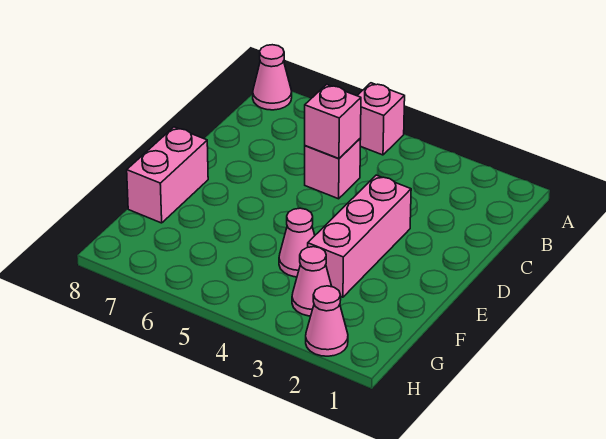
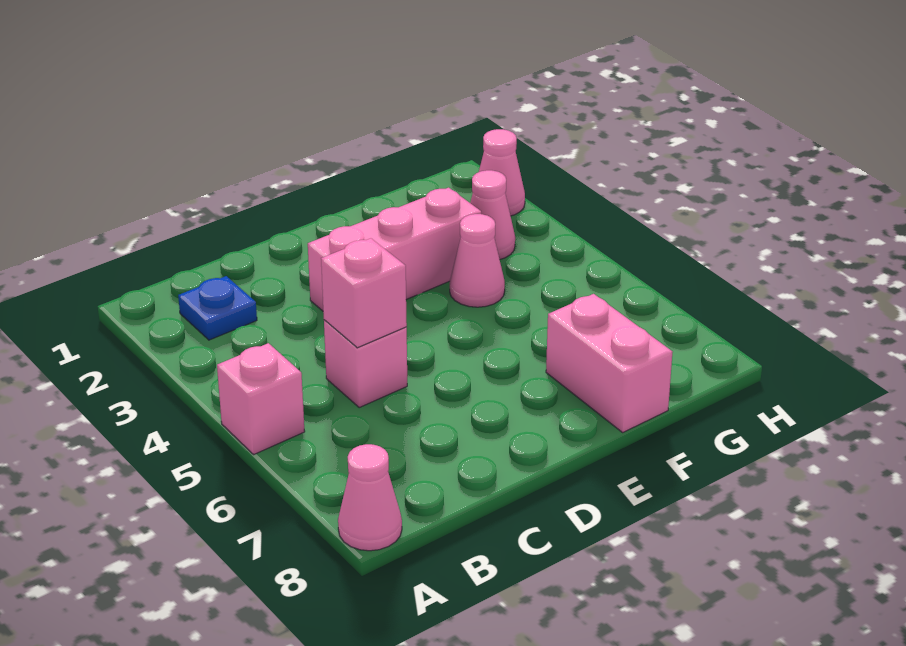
none -> blue 1x1 plate [178,276,257,340]
pink 1x2 brick [127,127,208,223] -> pink 1x2 brick turned to [546,294,672,432]

